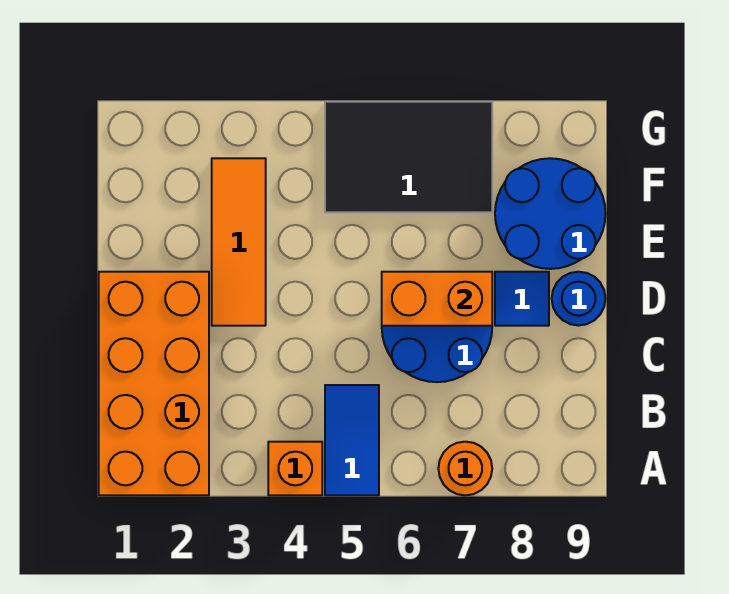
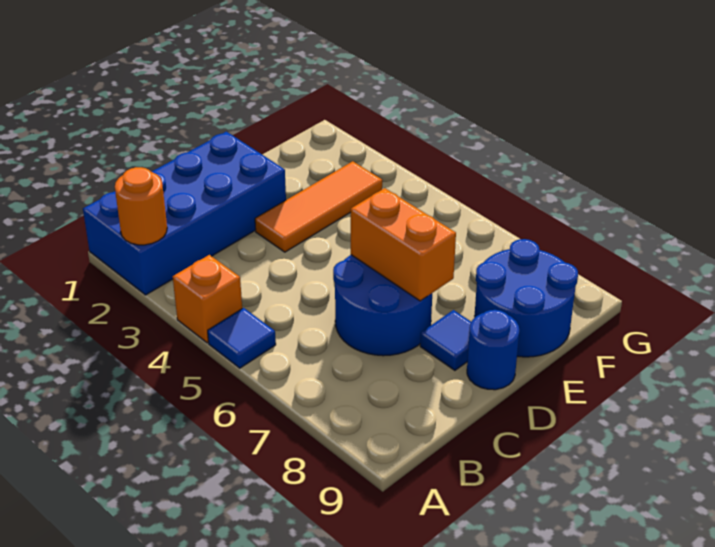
orange 2x4 brick [99,272,209,495] -> blue 2x4 brick [83,132,286,295]
blue 1x2 tile [325,385,379,495] -> blue 1x1 tile [208,308,276,368]
orange 1x1 round brick [438,442,492,495] -> orange 1x1 round brick moved to [115,167,167,245]
black 2x3 tile [325,102,492,212] -> none

